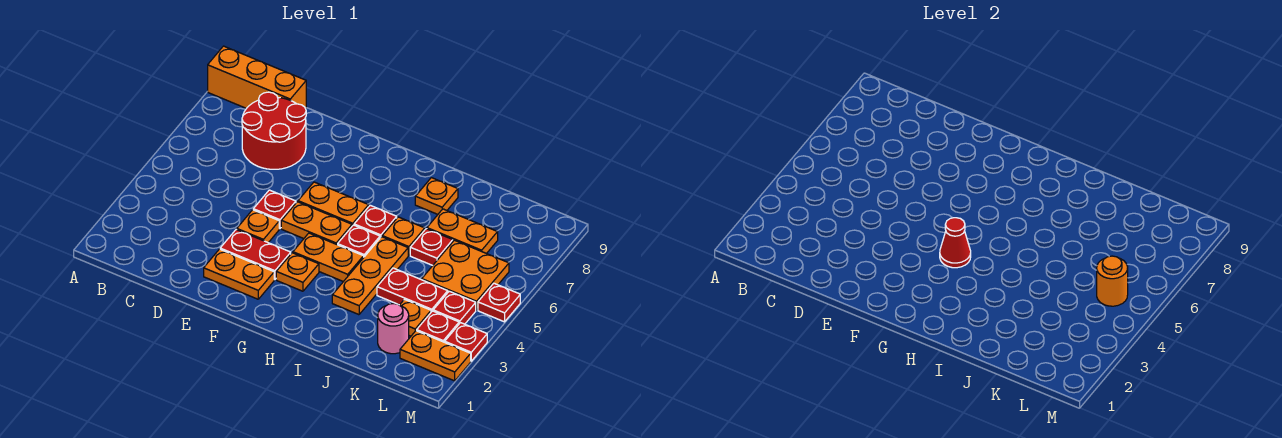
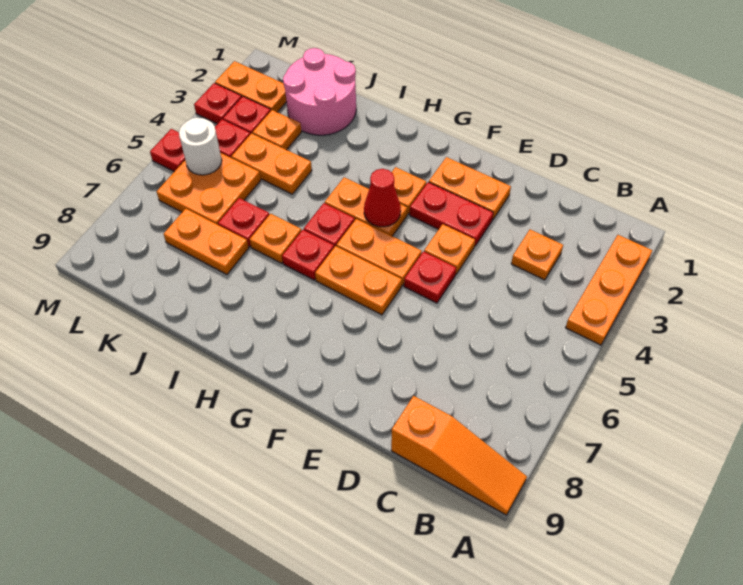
orange 1x3 brick [208,46,306,108] -> orange 1x3 slope [391,396,527,515]
red 2x2 round brick [242,92,306,169] -> none
orange 1x3 plate [332,237,408,315] -> orange 1x3 plate moved to [566,235,652,345]
orange 1x1 plate [415,178,458,214] -> orange 1x1 plate moved to [511,230,563,280]
red 1x2 plate [377,268,448,312] -> orange 1x2 plate [231,133,312,194]
pink 1x1 round brick [378,304,409,354] -> pink 2x2 round brick [283,48,356,135]
orange 1x1 round brick [1097,256,1128,306] -> white 1x1 round brick [179,117,222,175]

